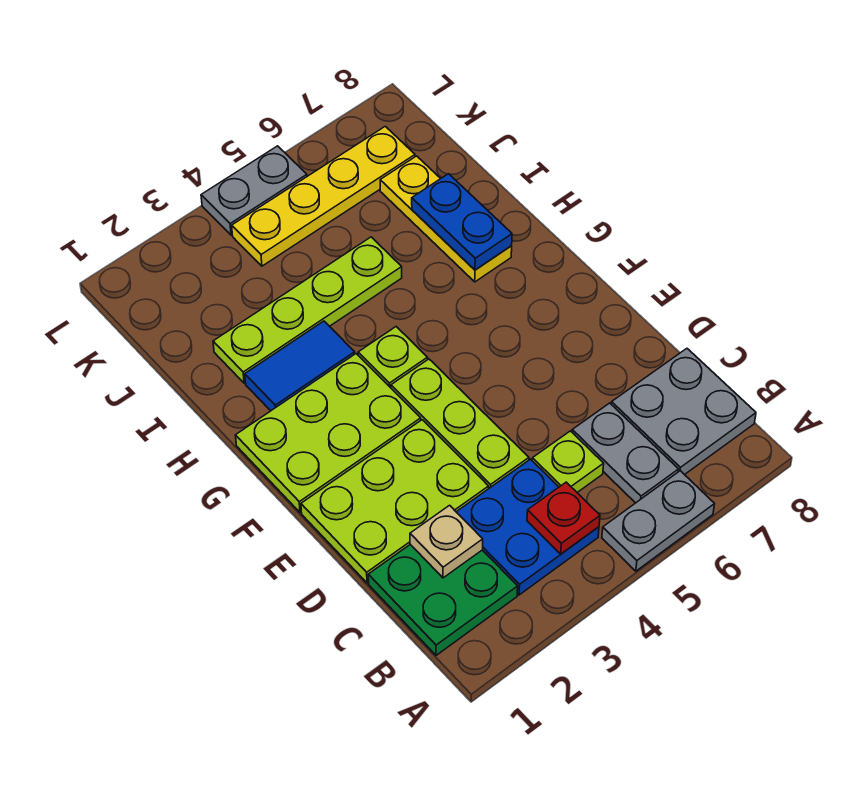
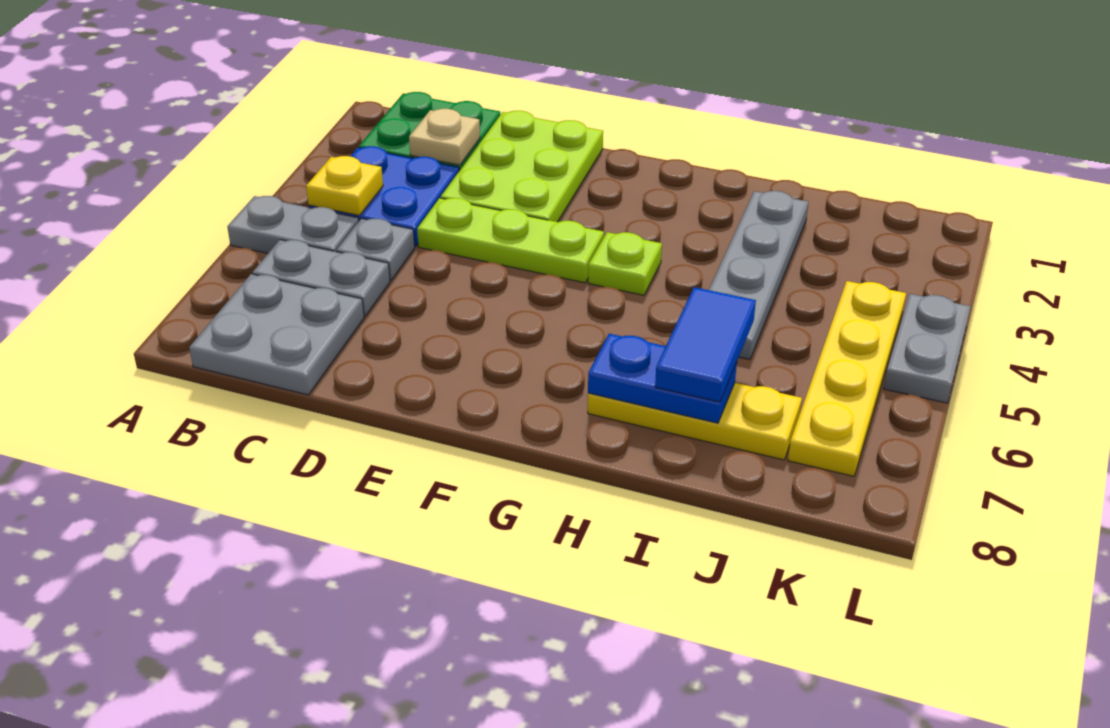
grey 1x2 plate [602,471,714,571] -> grey 1x2 plate turned to [227,196,359,253]
red 1x1 plate [527,482,600,554] -> yellow 1x1 plate [306,156,383,216]
lime 1x1 plate [532,431,604,492] -> grey 1x1 plate [336,218,415,281]
lime 2x3 plate [236,354,421,512] -> none
blue 1x2 tile [245,321,355,411] -> blue 1x2 tile moved to [655,287,756,402]
lime 1x4 plate [213,237,402,383] -> grey 1x4 plate [709,191,808,360]

